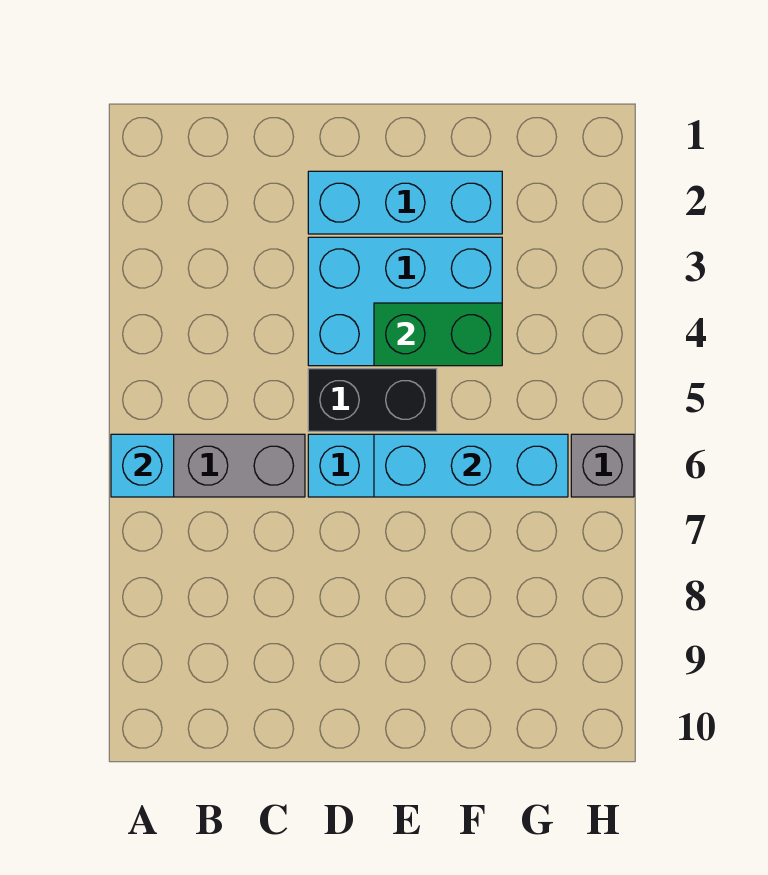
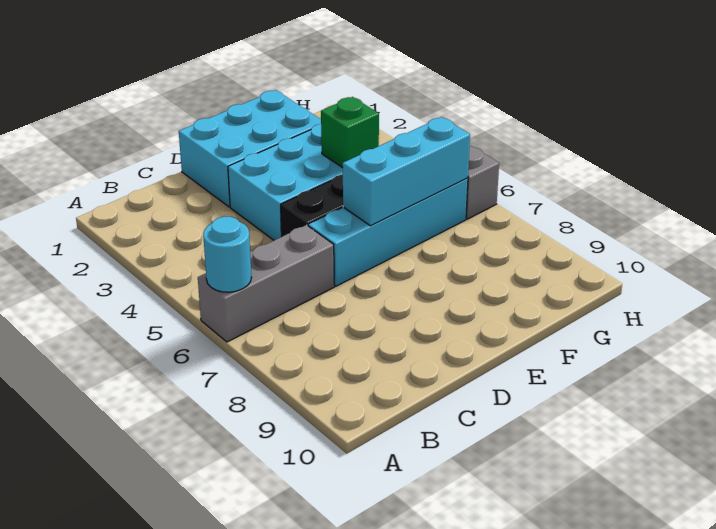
cyan 1x1 brick [111,434,174,497] -> cyan 1x1 round brick [203,217,252,292]
cyan 1x3 brick [308,171,502,234] -> cyan 2x3 brick [179,90,321,207]
green 1x2 brick [374,303,502,366] -> green 1x1 brick [321,97,379,168]

